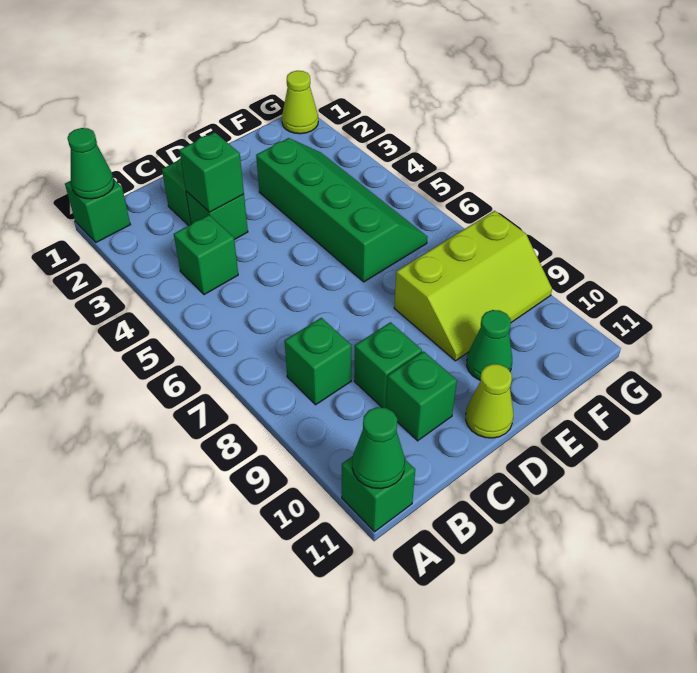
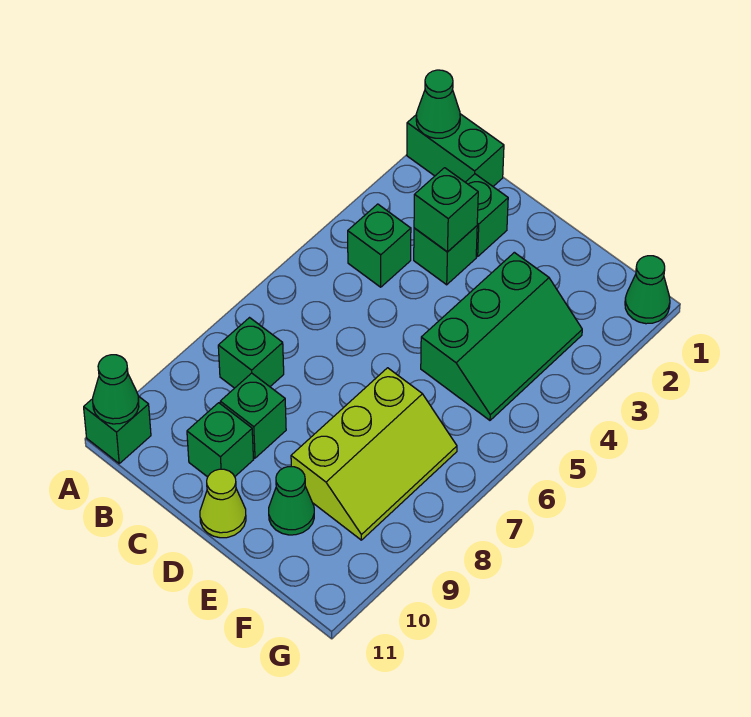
green 1x1 brick [65,180,130,242] -> green 1x2 brick [407,114,504,186]
green 2x4 slope [256,138,428,282] -> green 2x3 slope [421,252,582,420]
lime 2x3 slope [394,211,552,361] -> lime 2x3 slope turned to [291,368,457,540]
lime 1x1 cone [282,71,318,134] -> green 1x1 cone [625,256,670,324]

